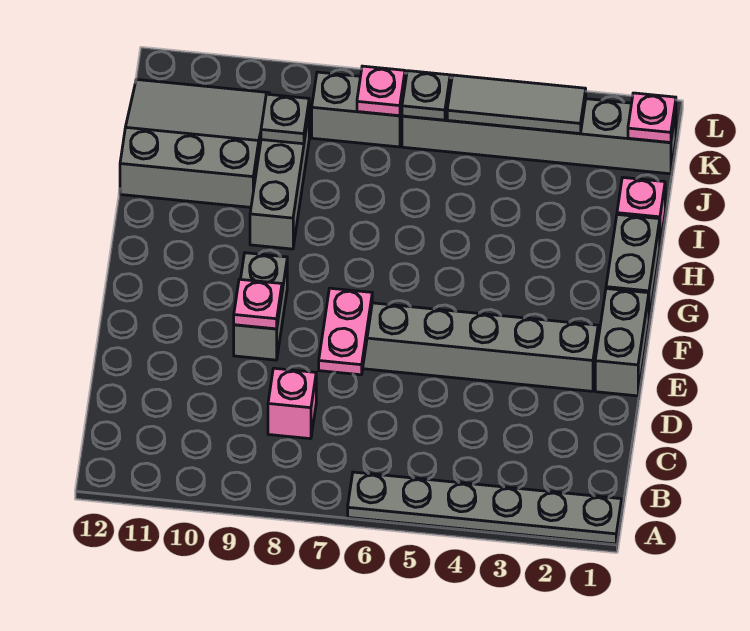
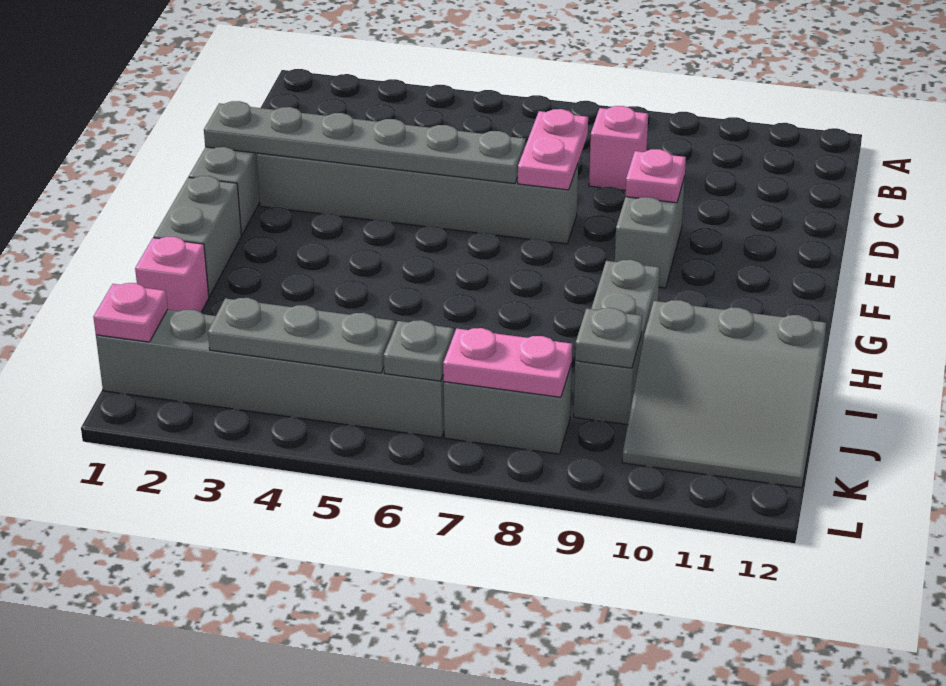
grey 1x6 plate [348,472,622,544] -> grey 1x6 plate moved to [204,101,526,184]
grey 1x3 tile [447,75,586,134] -> grey 1x3 plate [208,298,395,373]
pink 1x1 plate [357,66,405,116] -> pink 1x2 plate [443,328,572,397]

